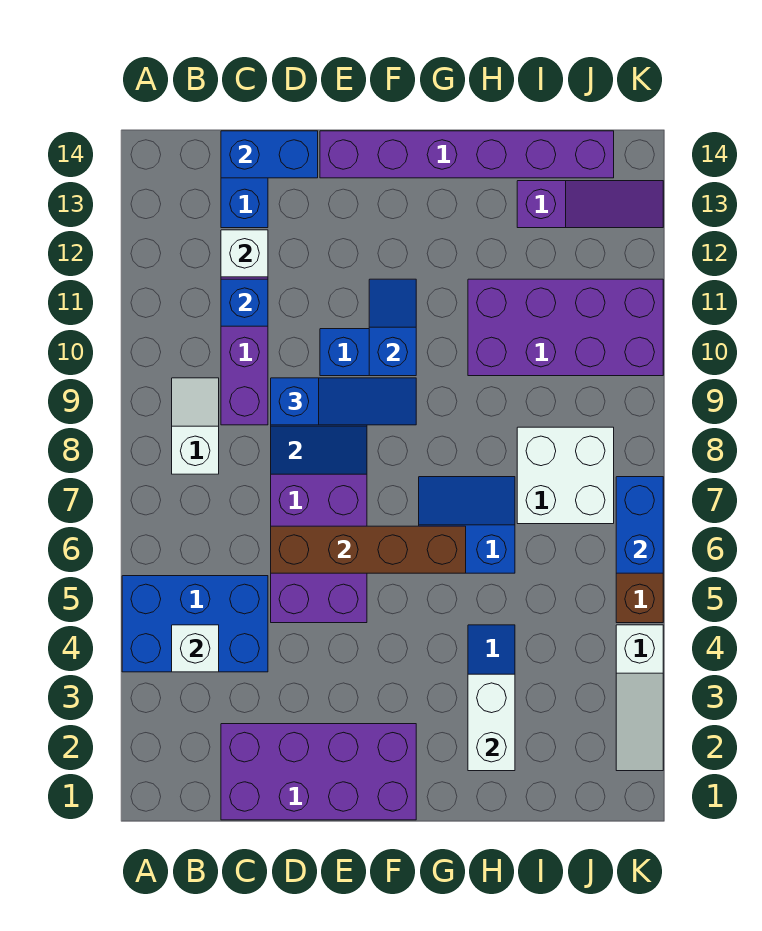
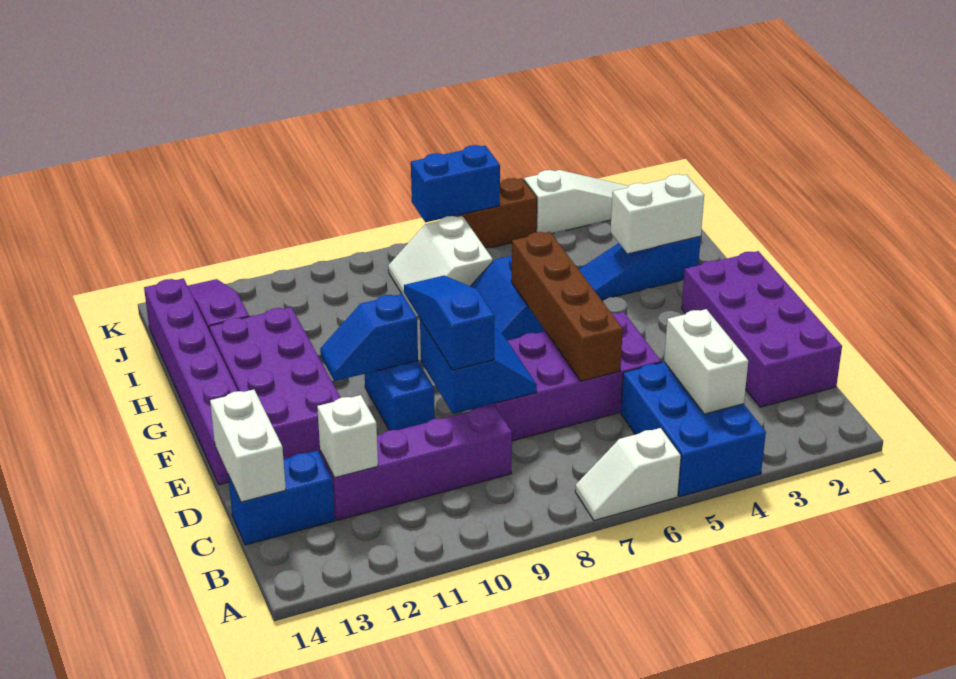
white 1x1 brick [172,625,219,672] -> white 1x2 brick [664,309,748,414]
white 1x2 slope [172,378,219,474] -> white 1x2 slope moved to [575,428,681,520]
blue 1x1 brick [221,279,268,326] -> none
blue 1x2 brick [221,131,318,178] -> white 1x2 brick [210,390,286,502]
purple 2x4 brick [468,279,663,376] -> purple 2x4 brick moved to [209,307,341,459]
white 2x2 brick [517,427,614,524] -> white 2x2 slope [388,216,493,317]

